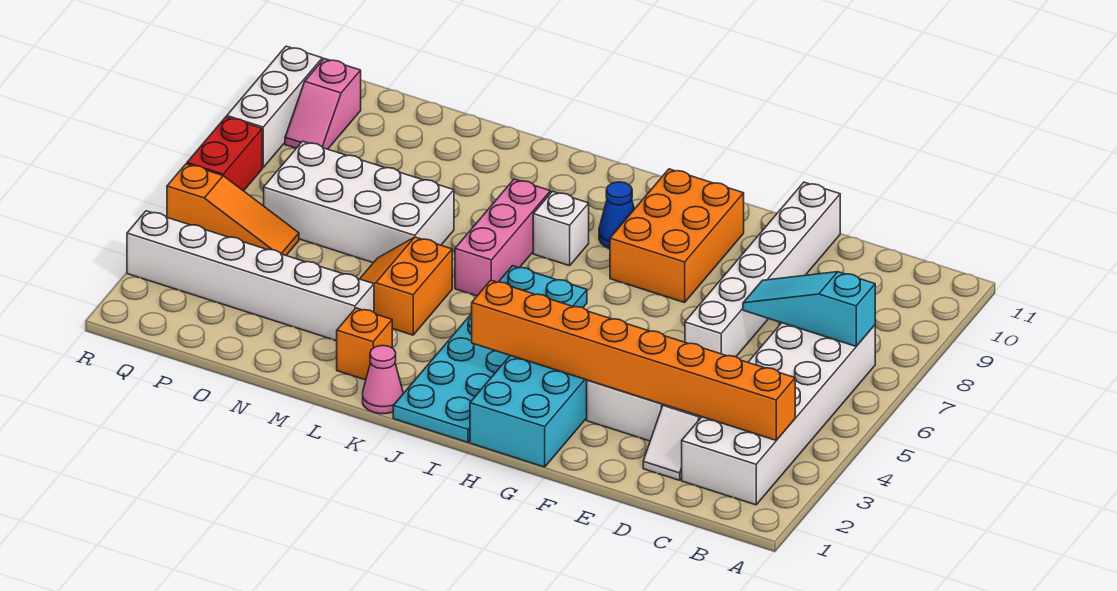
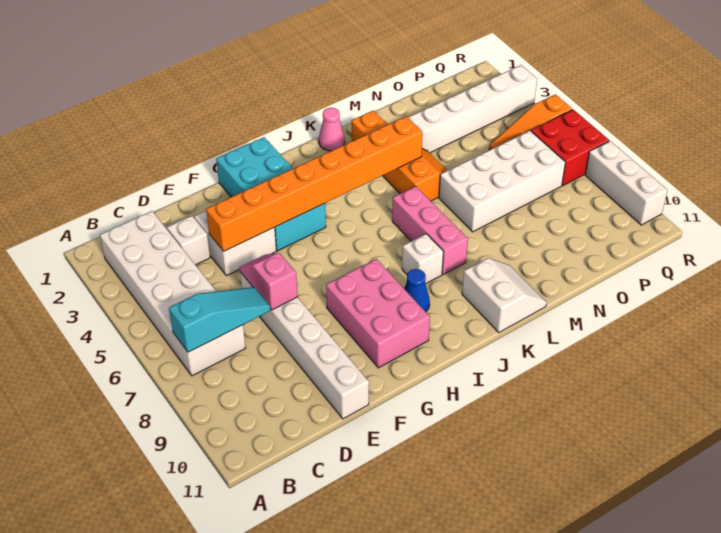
orange 1x8 brick [472,280,795,440] -> orange 1x8 brick moved to [206,116,423,251]
orange 2x3 brick [610,169,744,303] -> pink 2x3 brick [326,259,430,368]
cyan 2x6 plate [393,266,587,442] -> none
none -> white 2x2 slope [462,258,547,332]
pink 1x2 slope [285,59,361,149] -> pink 1x2 slope moved to [240,253,297,310]
red 1x2 brick [187,117,262,191] -> red 2x2 brick [531,110,609,185]

